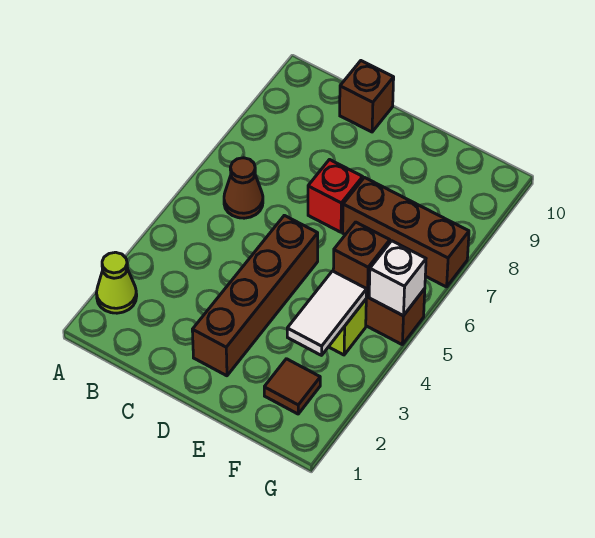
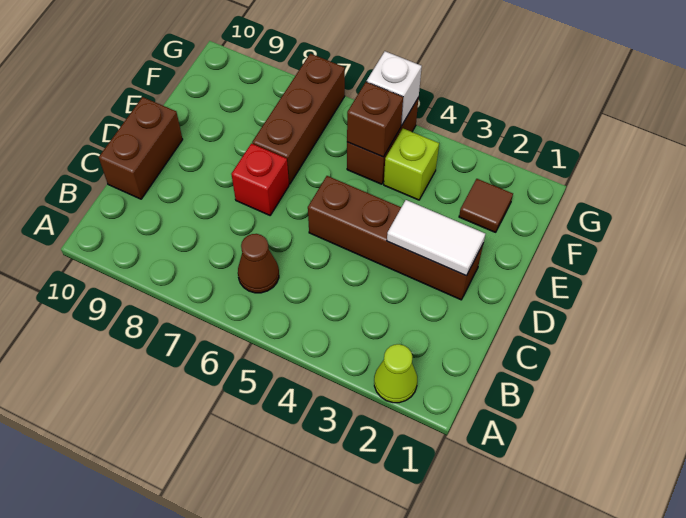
brown 1x1 brick [340,61,394,132] -> brown 1x2 brick [99,97,183,199]
white 1x2 tile [287,271,367,355] -> white 1x2 tile moved to [387,200,485,276]

